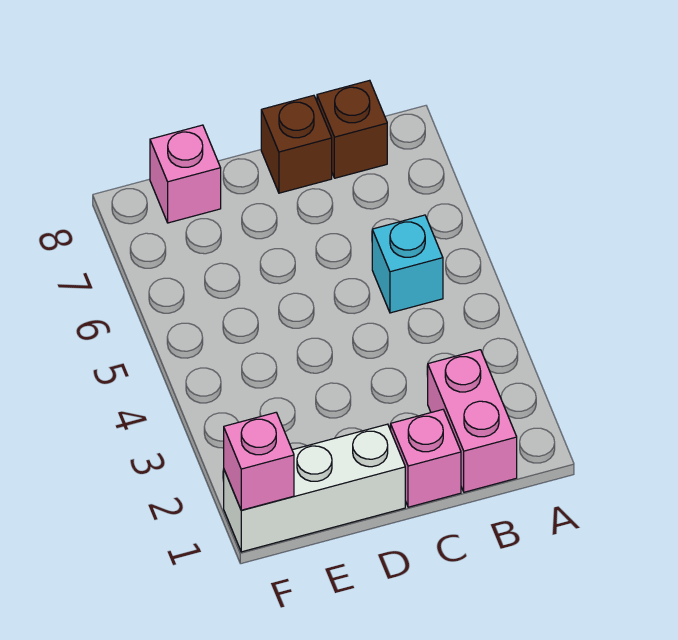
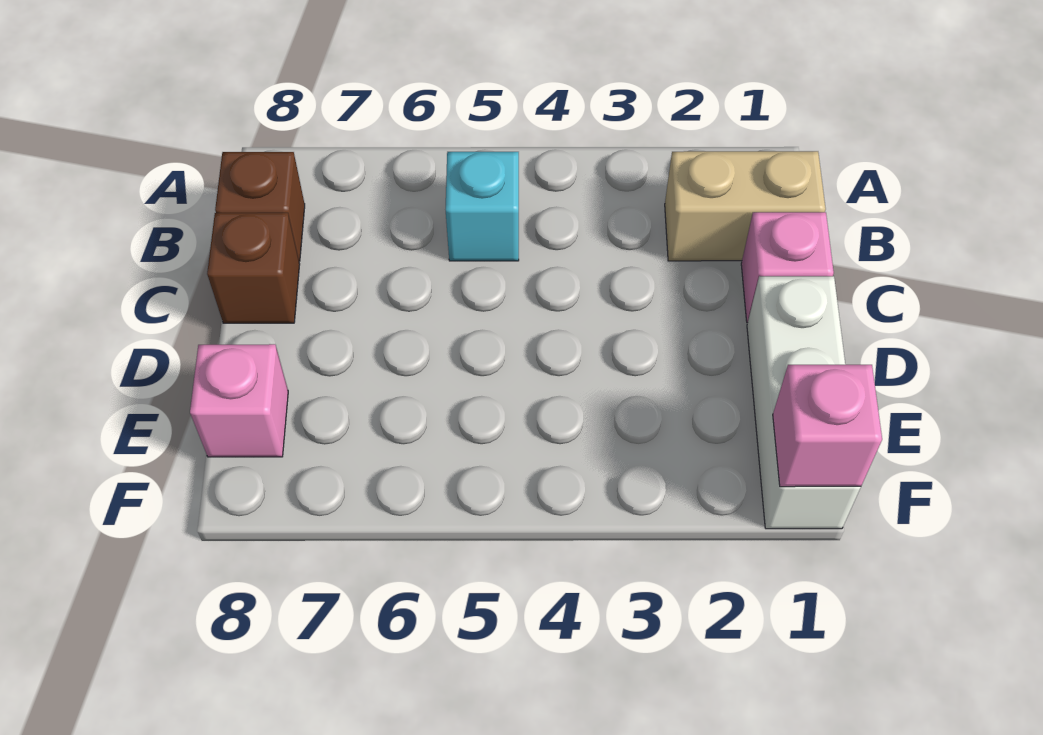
pink 1x2 brick [428,350,517,492] -> tan 1x2 brick [665,151,826,261]

